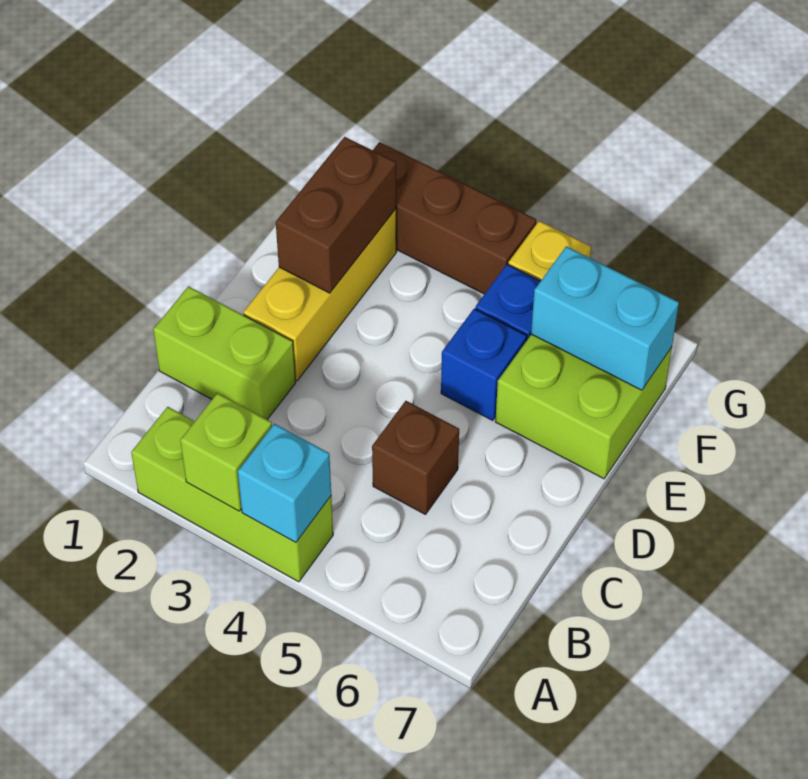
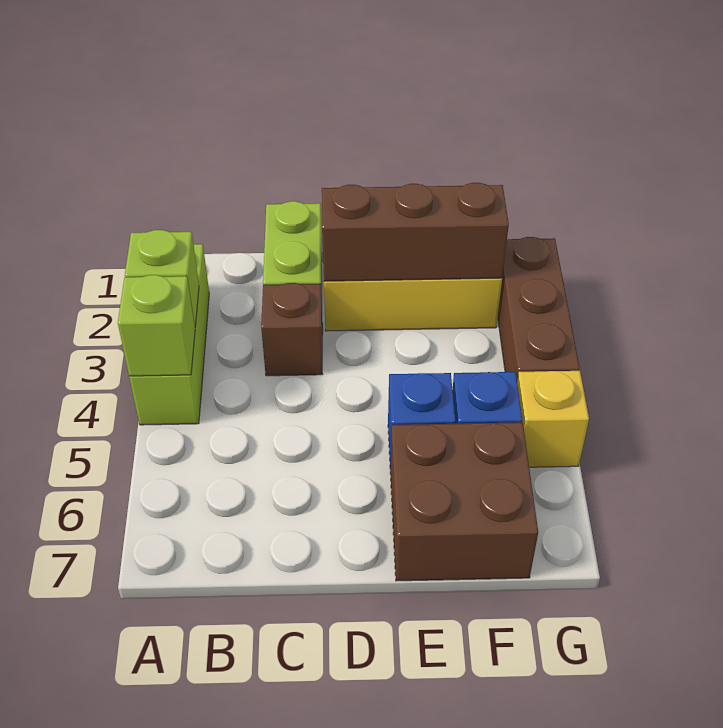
cyan 1x1 brick [238,424,331,543] -> lime 1x1 brick [118,275,195,376]
brown 1x1 brick [372,401,459,515] -> brown 1x1 brick moved to [261,283,323,376]
brown 1x2 brick [276,137,396,293] -> brown 1x3 brick [322,183,509,281]
lime 2x2 brick [495,334,672,479] -> brown 2x2 brick [390,422,538,581]
cyan 1x2 brick [531,246,679,390] -> none

